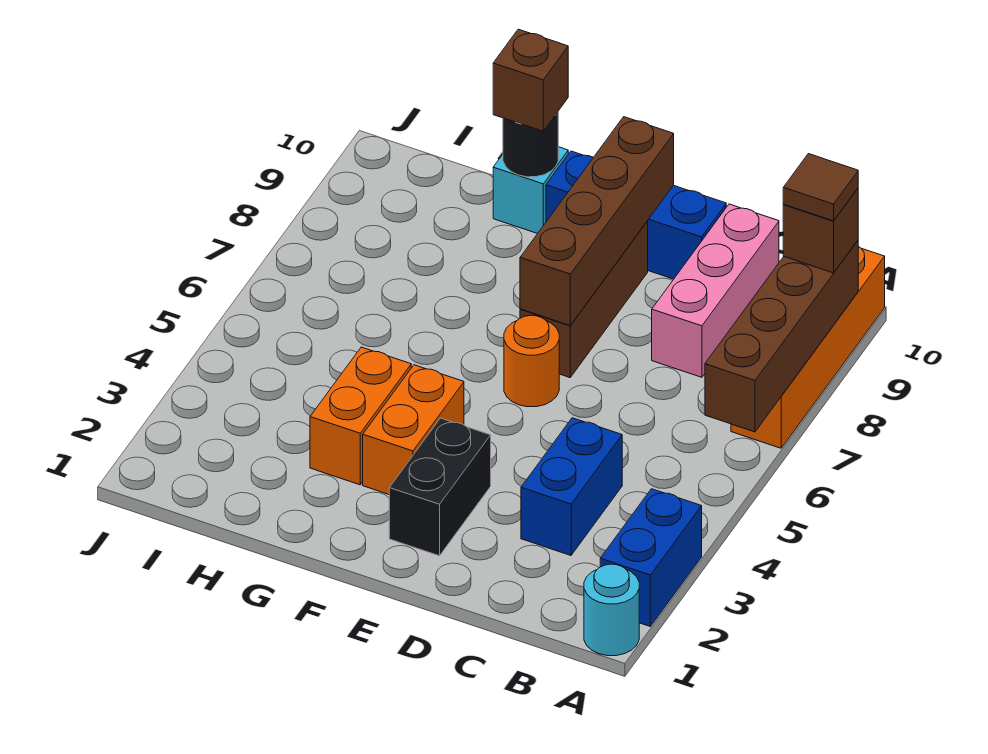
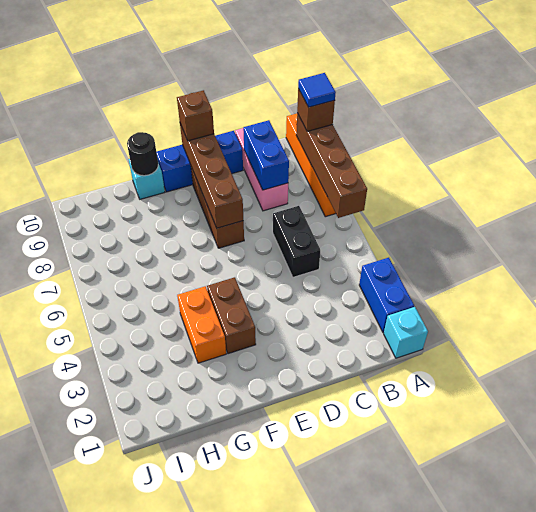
cyan 1x1 round brick [584,564,639,656] -> cyan 1x1 brick [384,307,428,358]
brown 1x1 tile [783,154,858,221] -> blue 1x1 tile [298,73,336,107]
blue 1x2 brick [521,418,622,555] -> blue 1x2 brick moved to [243,120,289,190]
black 1x2 brick [389,418,491,556] -> black 1x2 brick moved to [273,206,320,277]
orange 1x1 round brick [504,315,559,407] -> none
orange 1x2 brick [363,365,464,494] -> brown 1x2 brick [207,277,256,354]
brown 1x1 brick [493,29,568,131] -> brown 1x1 brick moved to [177,90,214,141]

